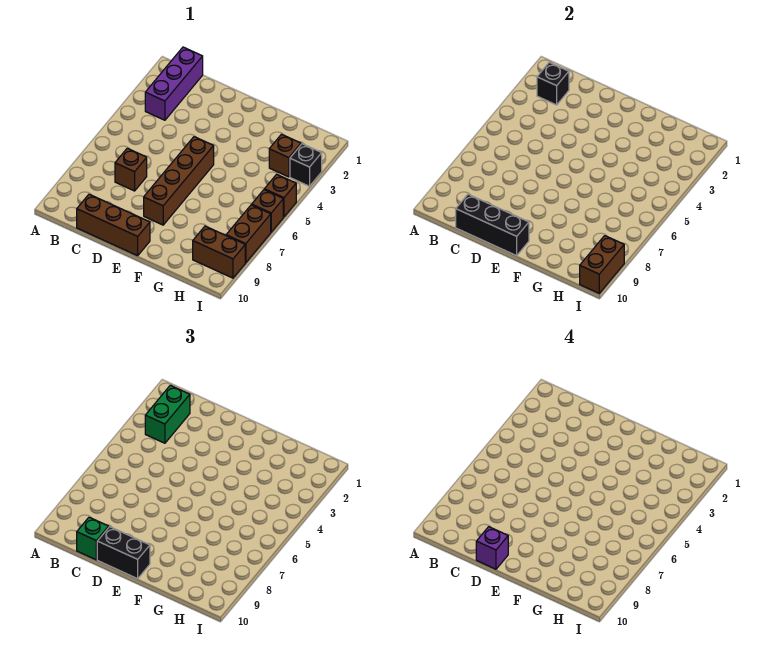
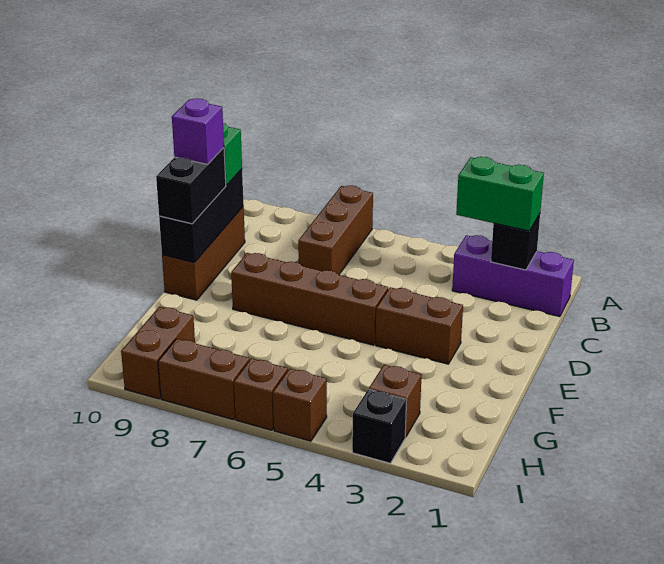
brown 1x1 brick [115,148,147,191] -> brown 1x3 brick [298,186,373,275]
brown 1x2 brick [580,236,624,293] -> brown 1x2 brick moved to [376,287,463,364]

